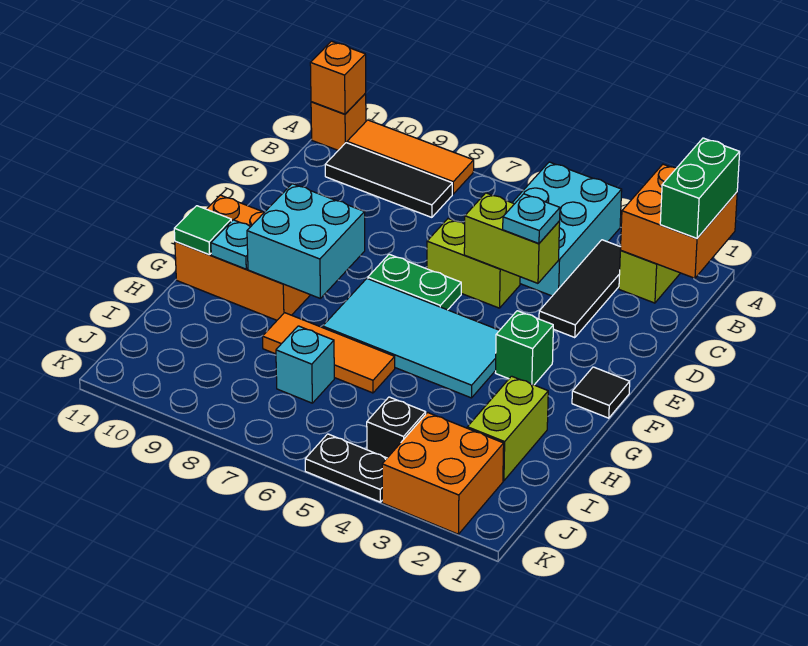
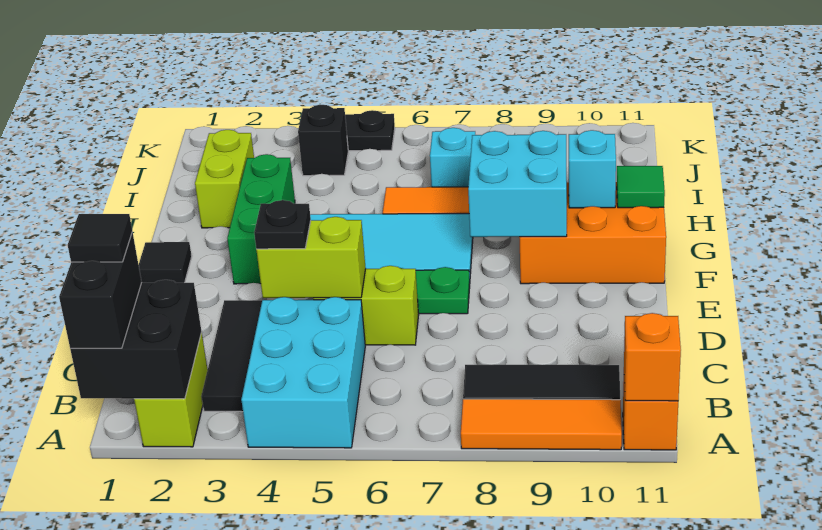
orange 2x2 brick [620,164,737,278] -> black 2x2 brick [70,280,202,399]
green 1x2 brick [660,138,740,238] -> black 1x2 brick [59,232,142,348]
none -> black 1x1 tile [68,214,132,262]
cyan 1x1 plate [503,194,560,243] -> black 1x1 plate [254,200,311,249]
green 1x1 brick [495,311,553,385] -> green 1x3 brick [227,154,295,284]
cyan 1x1 plate [211,220,250,269] -> cyan 1x1 brick [569,130,616,208]
orange 2x2 brick [382,413,504,534] -> none

